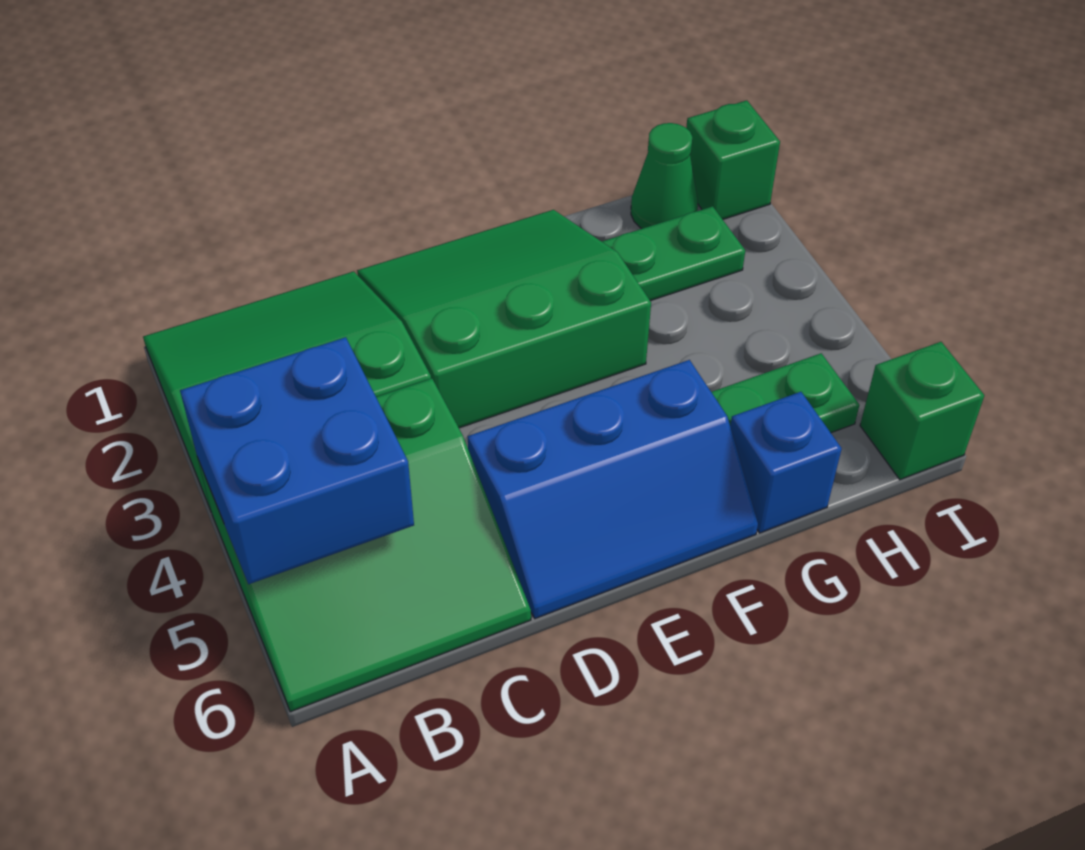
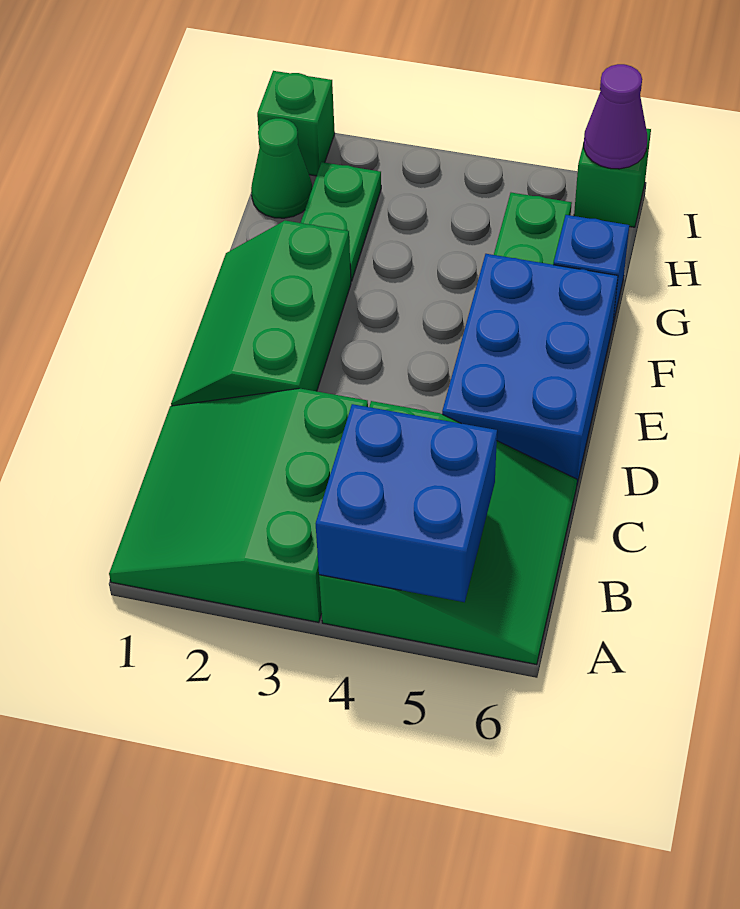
green 3x3 slope [357,210,651,428] -> green 2x3 slope [171,221,351,406]
blue 2x3 slope [468,360,758,619] -> blue 2x3 brick [442,254,618,483]
none -> purple 1x1 cone [584,64,647,169]

